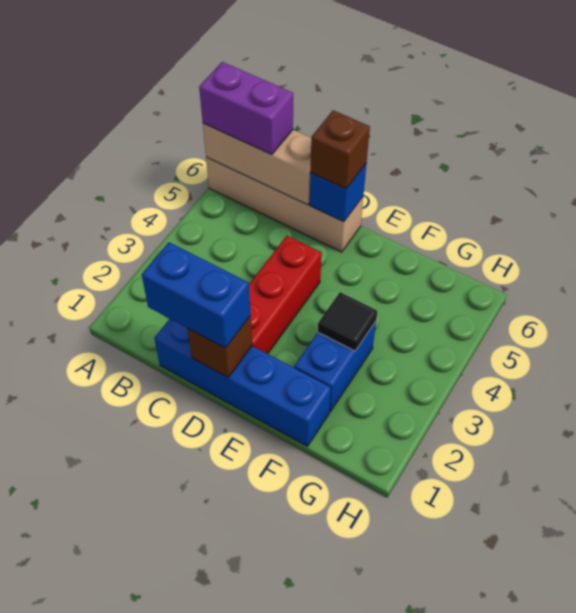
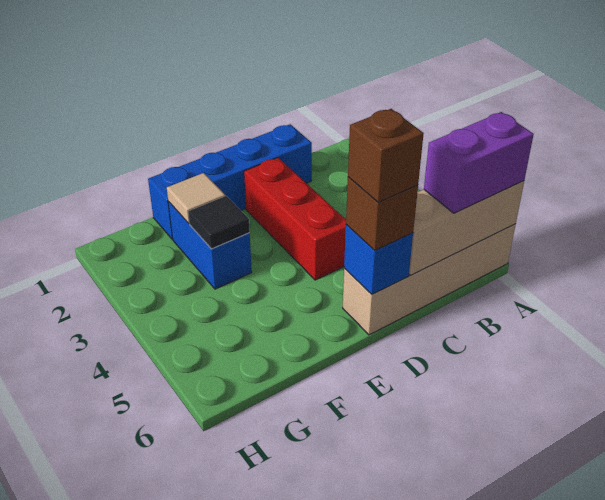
blue 1x2 brick [142,242,251,348] -> none
brown 1x1 brick [187,316,252,377] -> brown 1x1 brick moved to [348,109,424,202]
none -> tan 1x1 tile [167,173,225,223]

